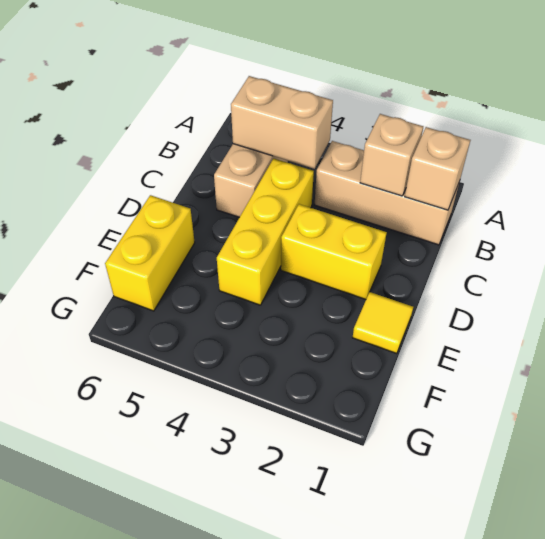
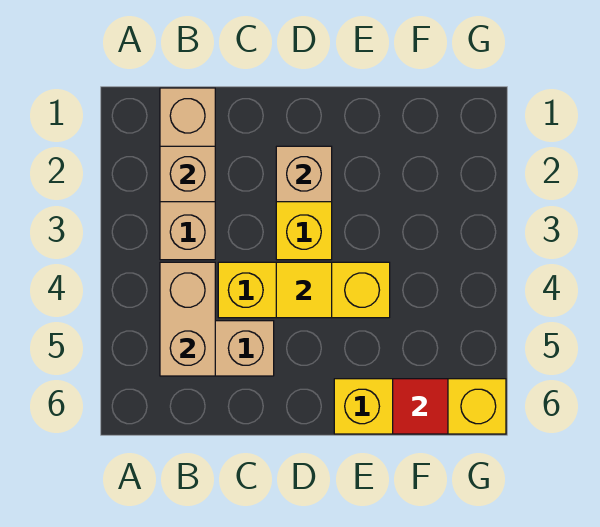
tan 1x1 brick [405,127,470,210] -> tan 1x1 brick moved to [276,146,332,202]
yellow 1x1 tile [353,292,413,354] -> yellow 1x1 tile moved to [276,262,332,318]
yellow 1x2 brick [105,195,195,311] -> yellow 1x3 brick [334,379,506,434]
none -> red 1x1 tile [393,379,448,434]

